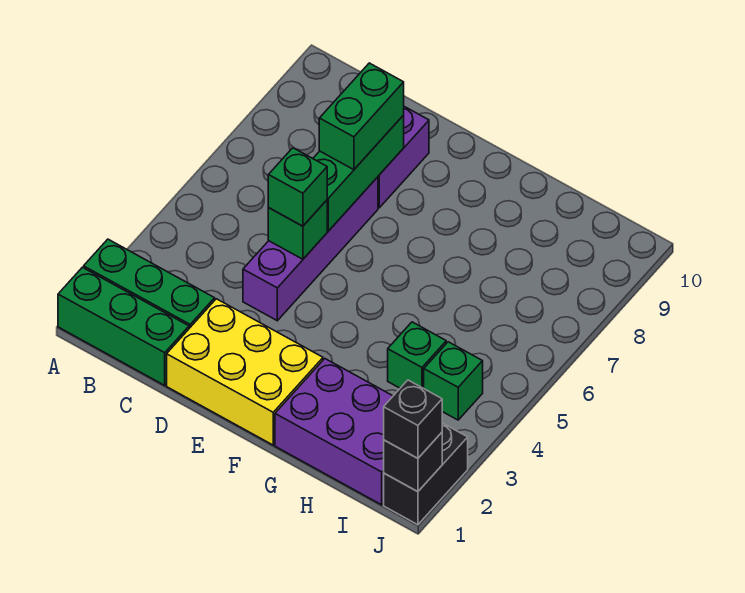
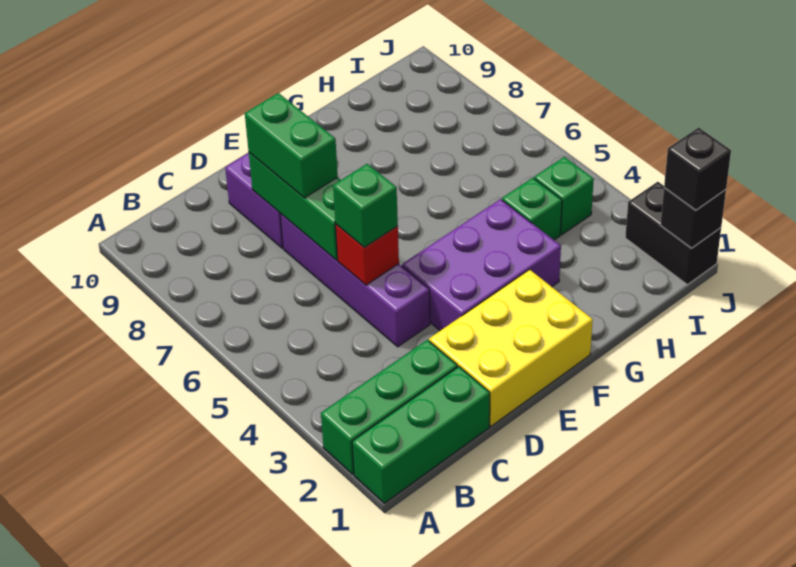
green 1x1 brick [268,200,327,259] -> red 1x1 brick [336,225,399,285]
purple 2x3 brick [275,359,393,505] -> purple 2x3 brick moved to [402,199,561,331]

